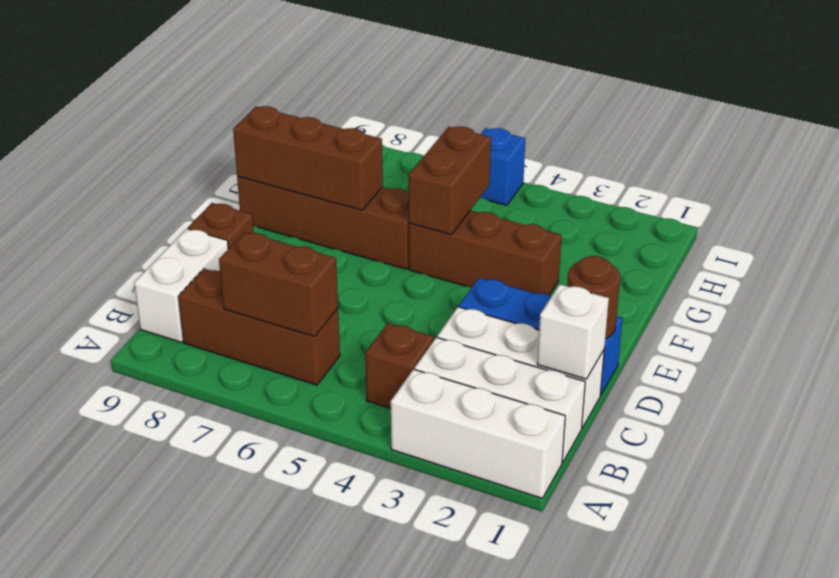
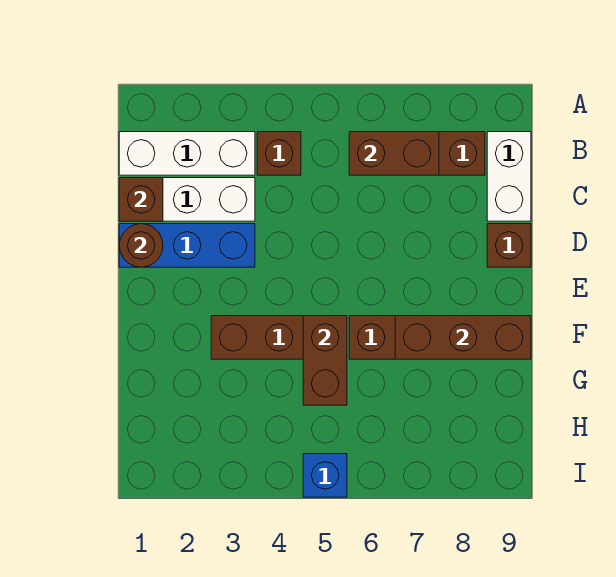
white 1x3 brick [391,369,565,498] -> none
white 1x1 brick [537,284,609,379] -> brown 1x1 brick [119,178,163,221]

